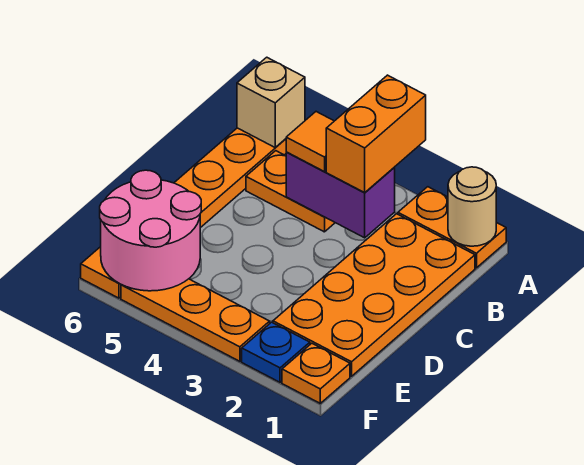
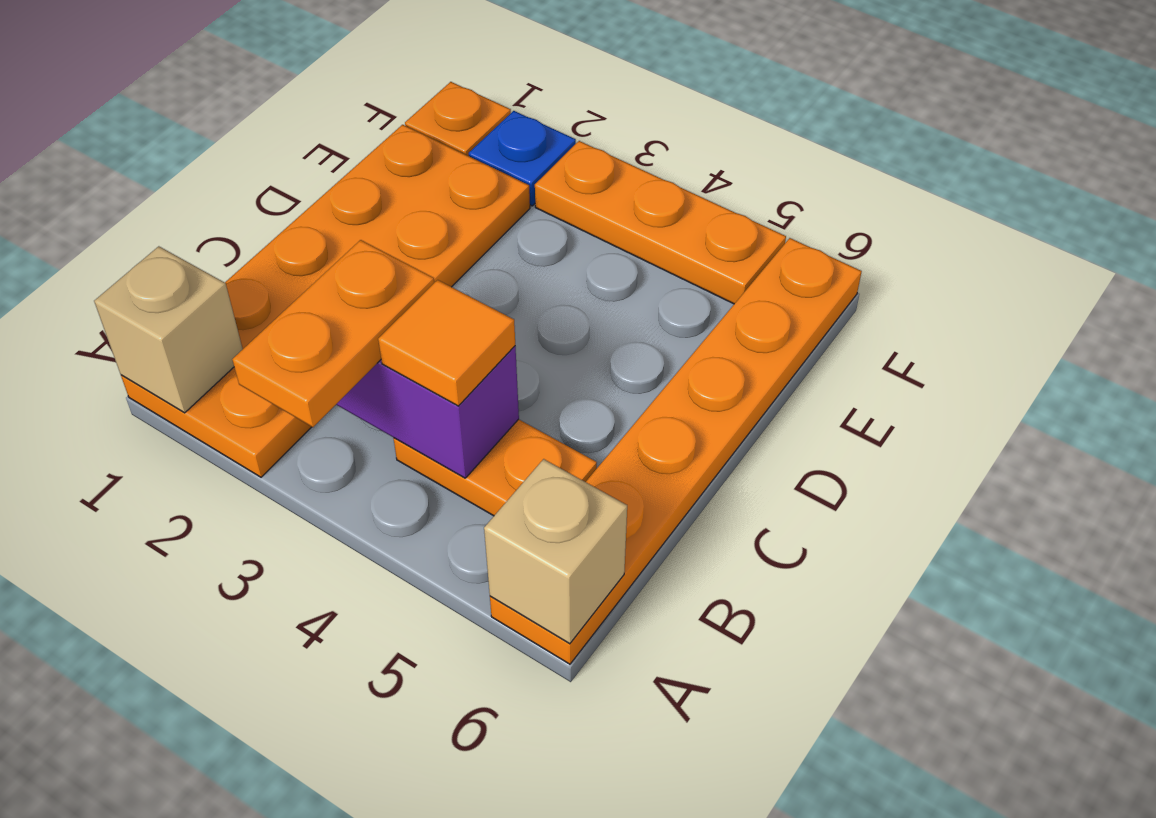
tan 1x1 round brick [448,167,496,246] -> tan 1x1 brick [94,246,243,413]
orange 1x2 brick [326,75,426,193] -> orange 1x2 plate [232,240,434,427]
pink 2x2 round brick [100,170,201,291] -> none

